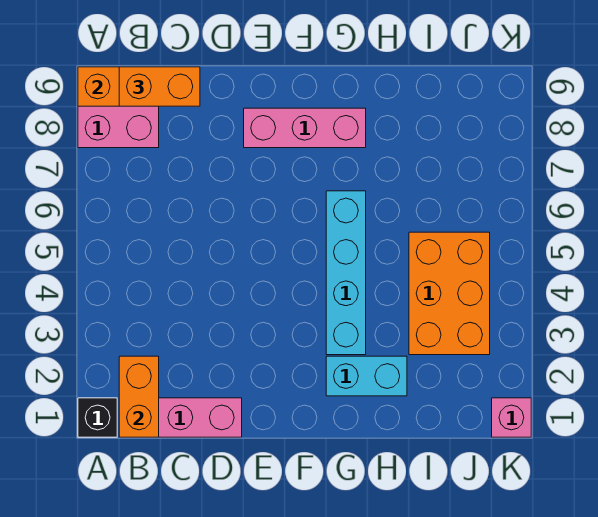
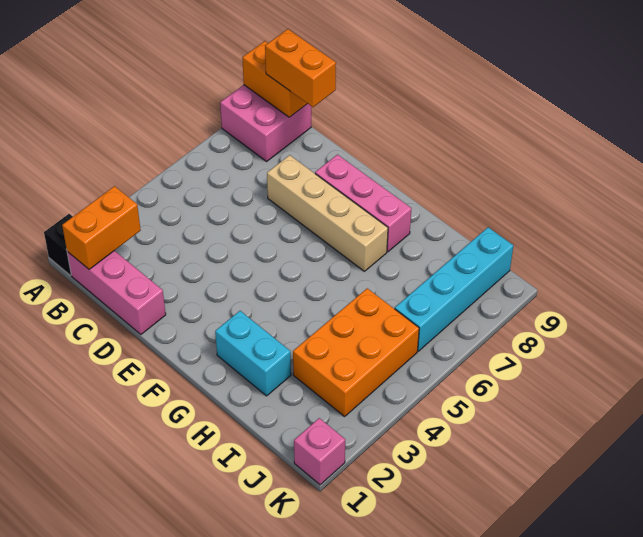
none -> tan 1x4 brick [267,155,388,271]
cyan 1x4 brick [326,191,366,355] -> cyan 1x4 brick moved to [395,227,513,351]

